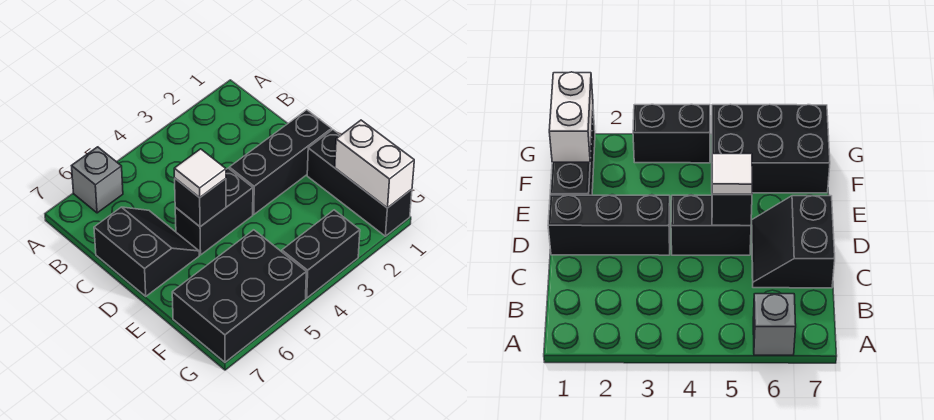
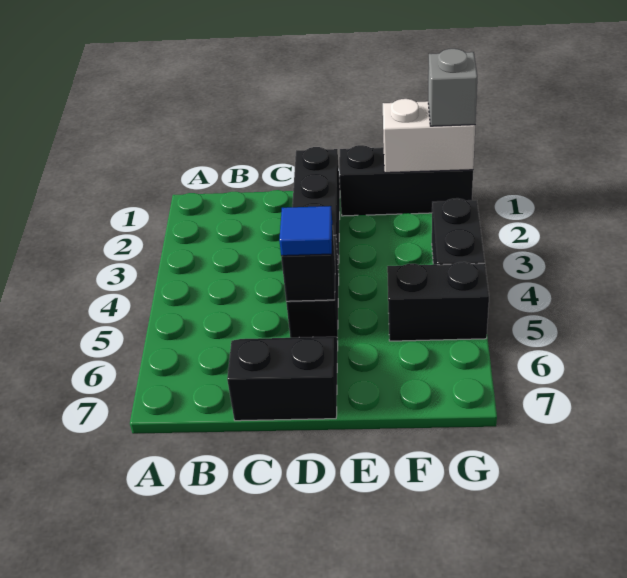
grey 1x1 brick [72,147,123,213] -> grey 1x1 brick moved to [428,49,477,126]
white 1x1 tile [174,149,226,198] -> blue 1x1 tile [279,206,332,256]
black 2x3 brick [172,230,306,362] -> black 1x2 brick [387,262,489,341]

